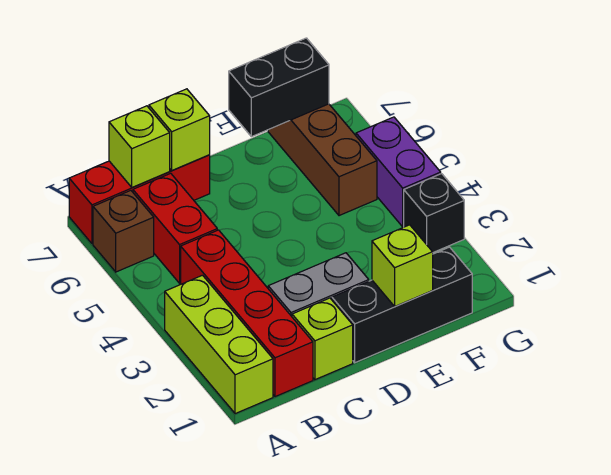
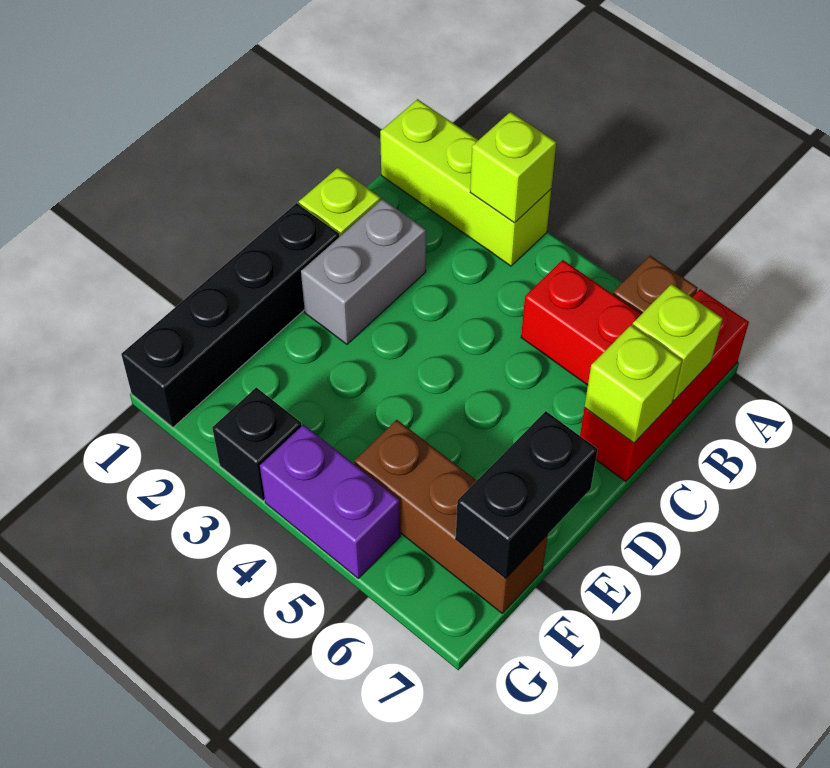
red 1x4 brick [181,230,313,397] -> none
black 1x3 brick [332,247,472,363] -> black 1x4 brick [121,203,339,427]
lime 1x1 brick [372,225,433,306] -> lime 1x1 brick moved to [470,112,556,223]

